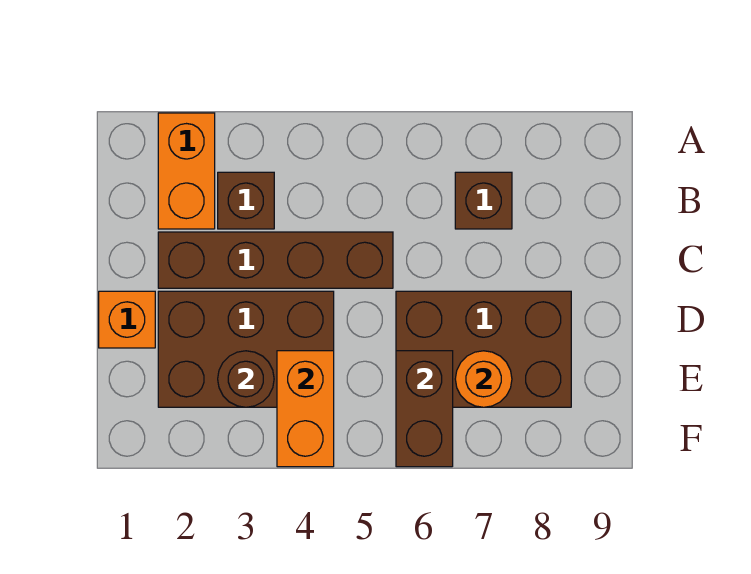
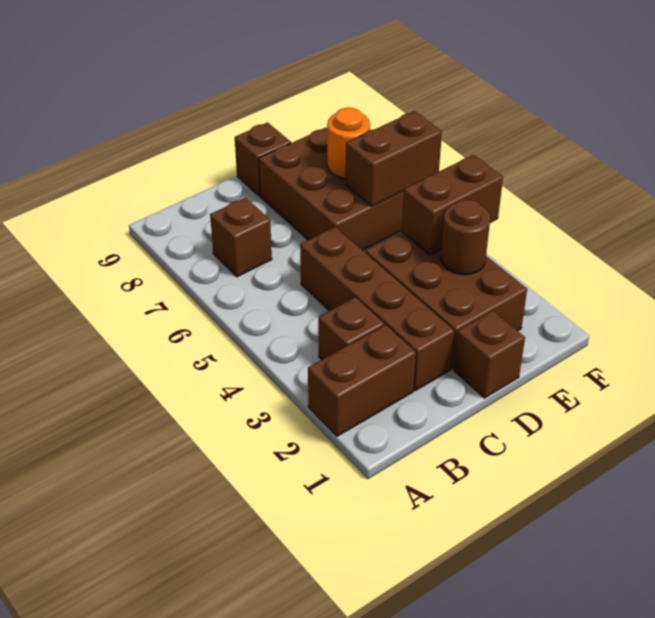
orange 1x2 brick [158,113,215,229] -> brown 1x2 brick [308,325,416,436]
orange 1x1 brick [99,291,155,348] -> brown 1x1 brick [454,311,525,398]
none -> brown 1x1 brick [235,123,291,196]
orange 1x2 brick [277,351,334,467] -> brown 1x2 brick [402,155,503,255]

